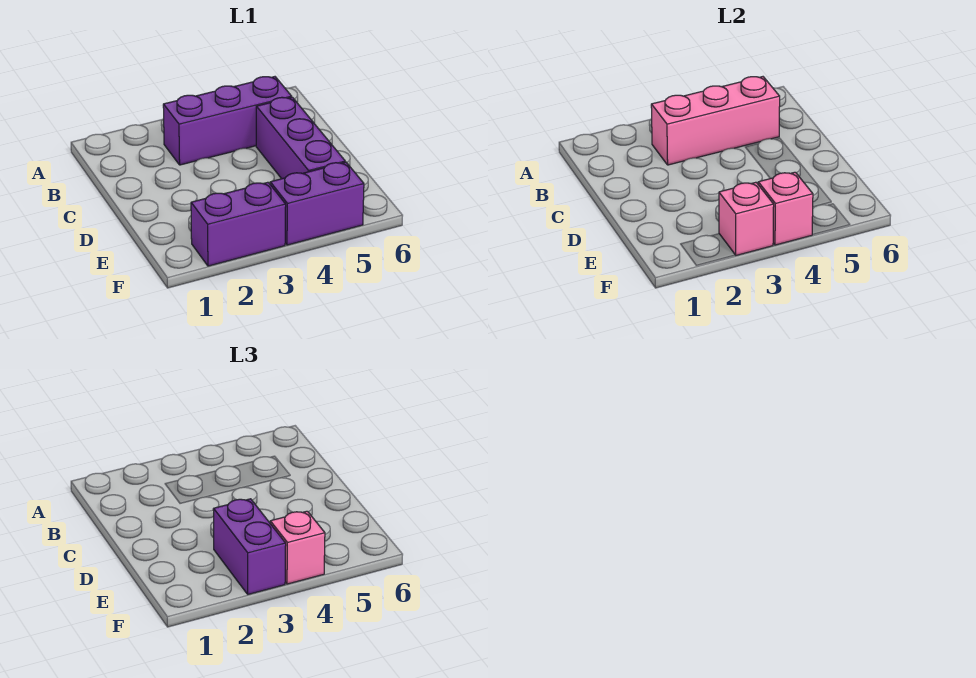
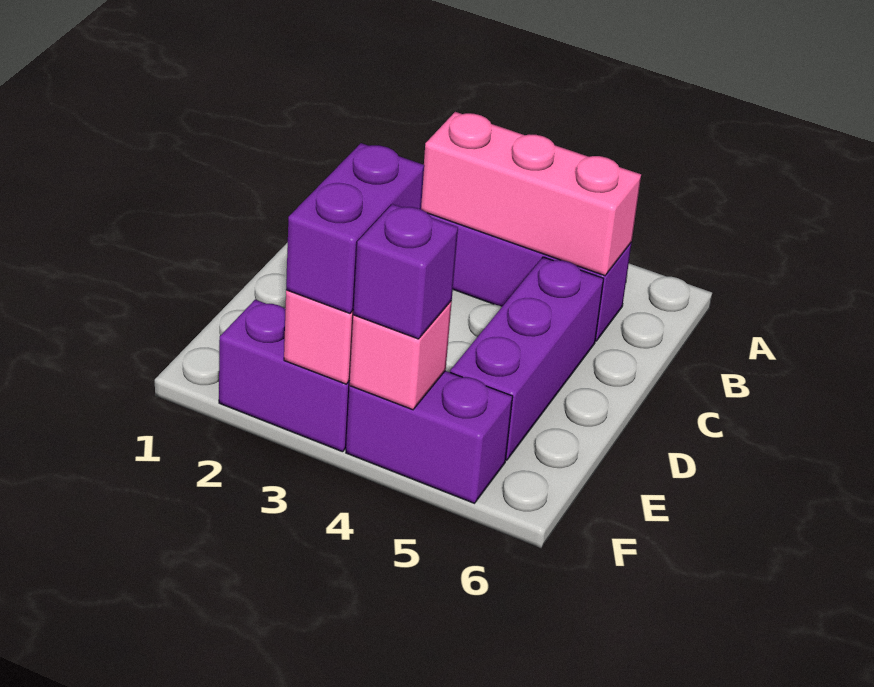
pink 1x1 brick [270,511,325,584] -> purple 1x1 brick [353,204,458,339]

